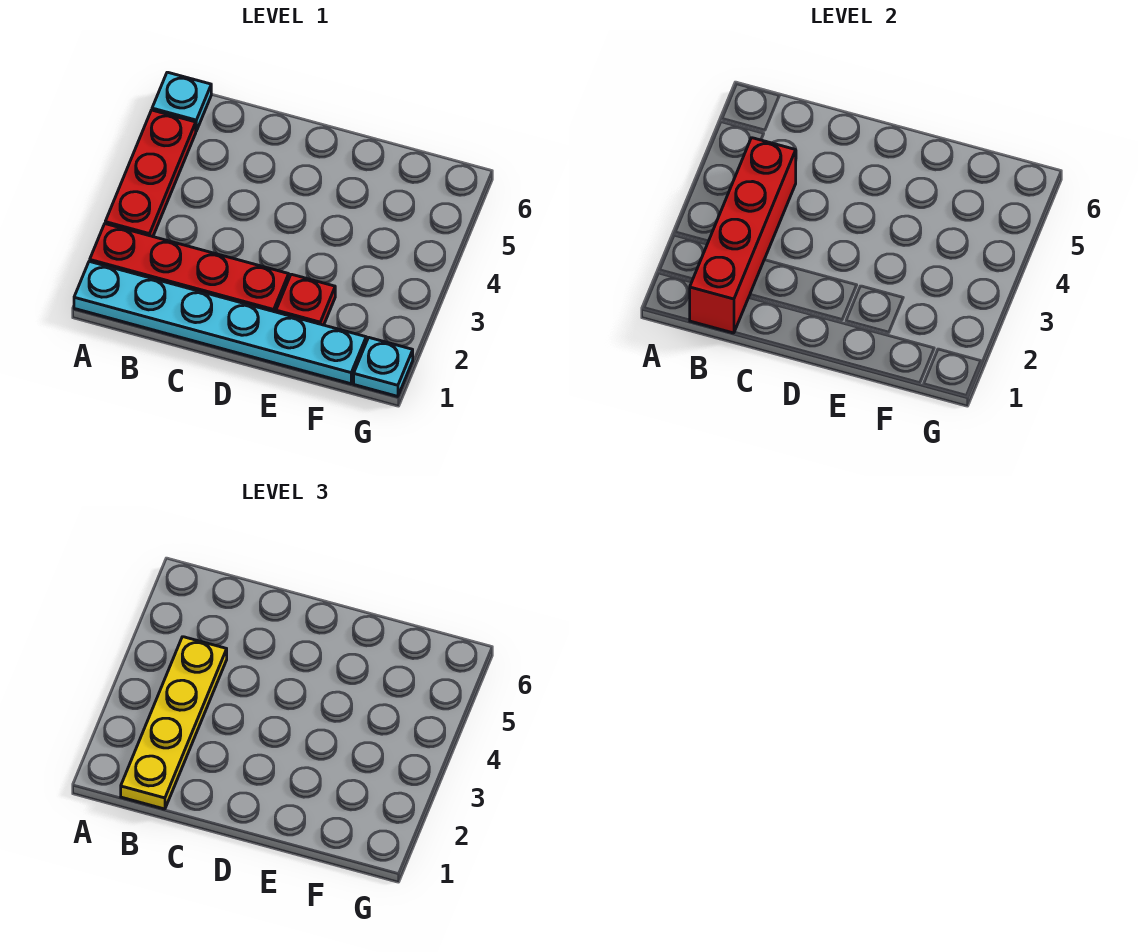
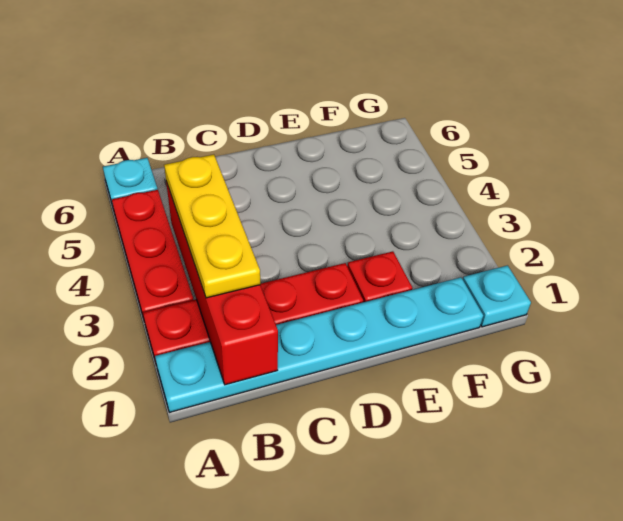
yellow 1x4 plate [121,637,227,809] -> yellow 1x3 plate [164,154,260,298]

